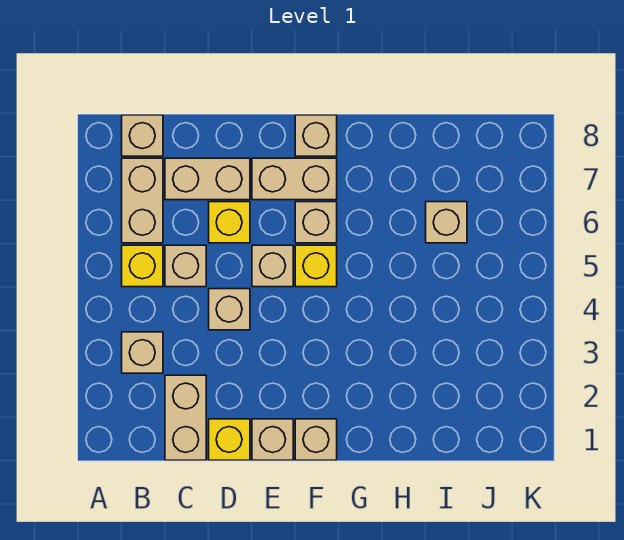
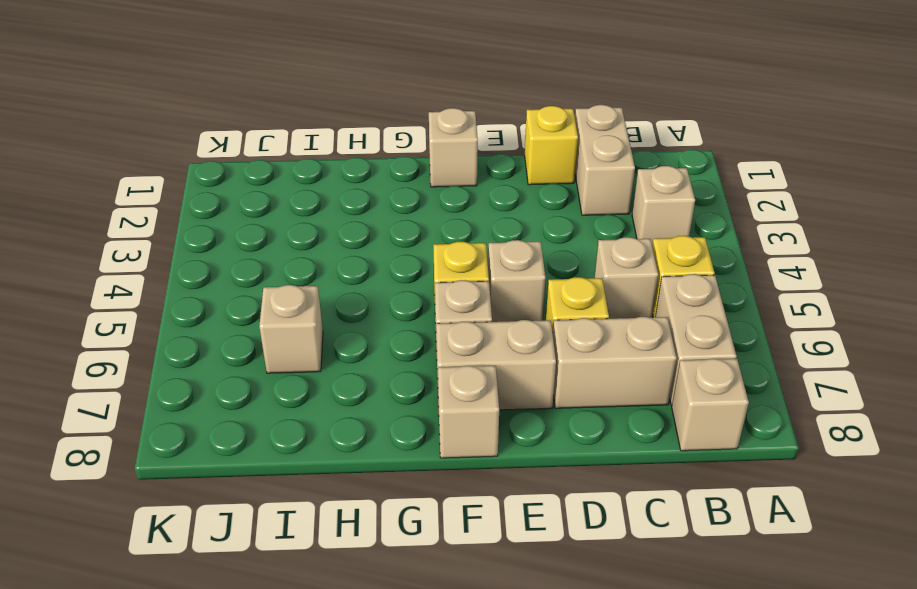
tan 1x1 brick [209,289,250,330] -> none
tan 1x1 brick [252,419,293,460] -> none

